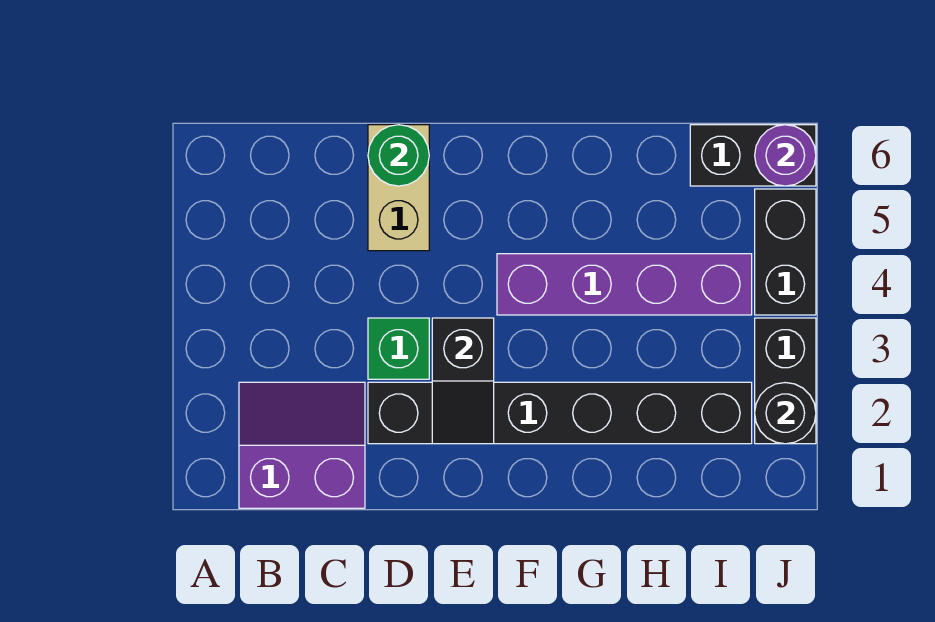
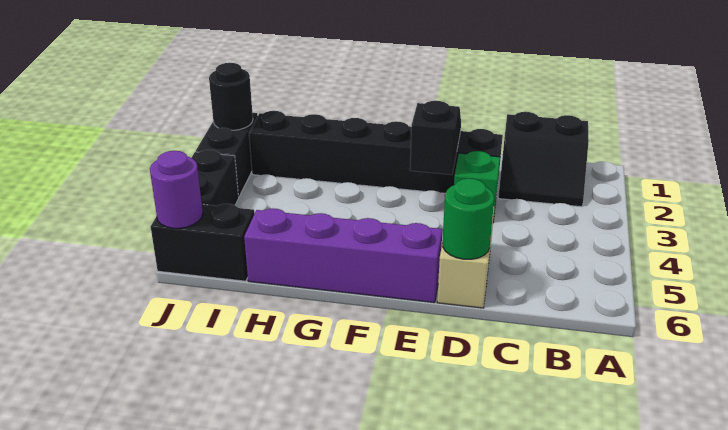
purple 2x2 slope [239,382,365,508] -> black 2x2 slope [498,112,589,207]
purple 1x4 brick [497,254,752,315] -> purple 1x4 brick moved to [244,208,442,303]

